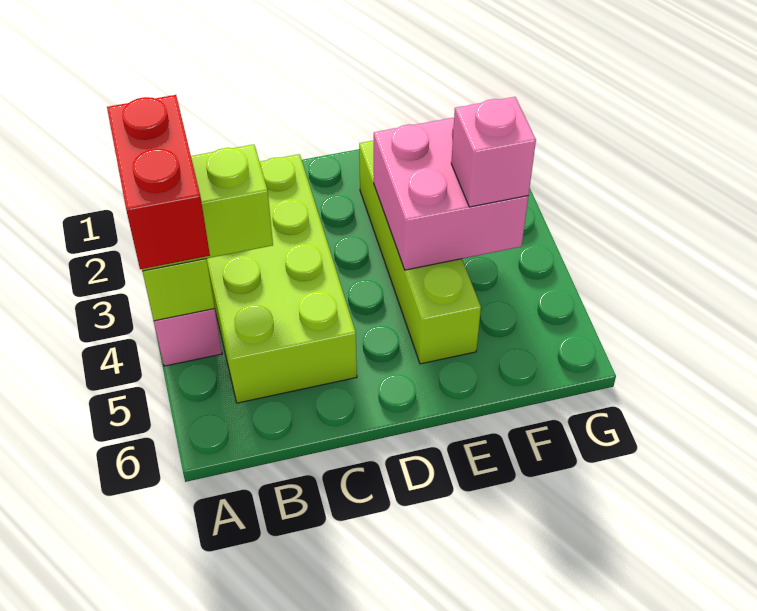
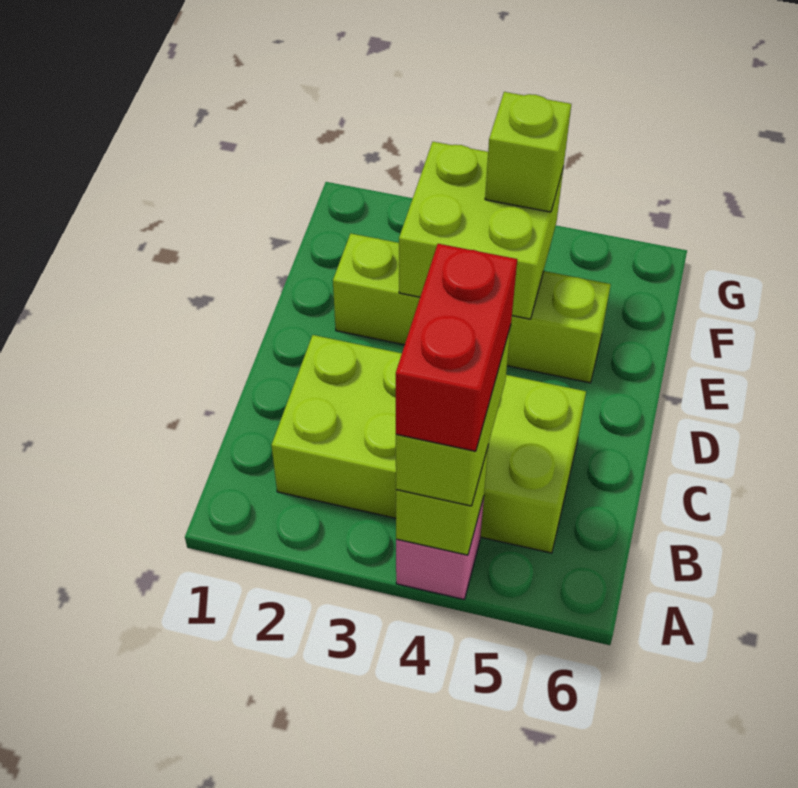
red 1x2 brick [107,95,210,269] -> red 1x2 brick turned to [396,244,517,451]
pink 2x2 brick [374,118,528,270] -> lime 2x2 brick [399,142,563,319]
pink 1x1 brick [451,97,536,207] -> lime 1x1 brick [485,92,571,212]

